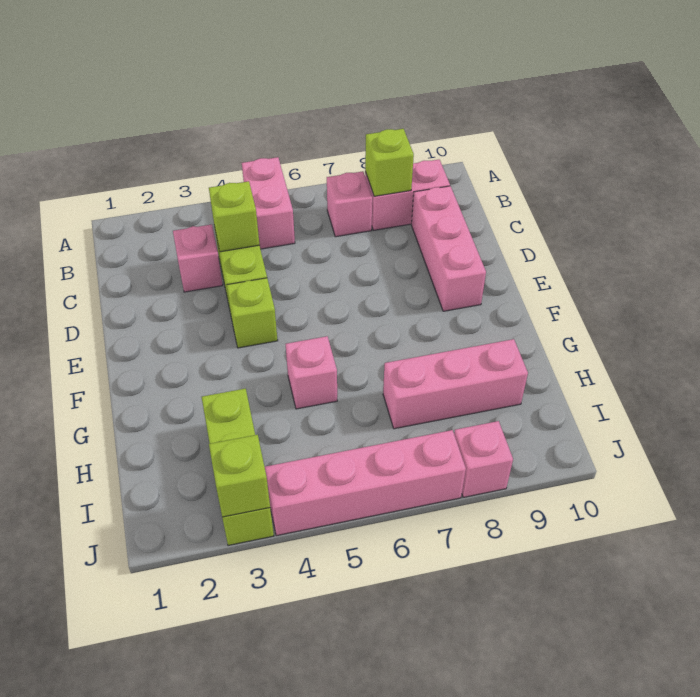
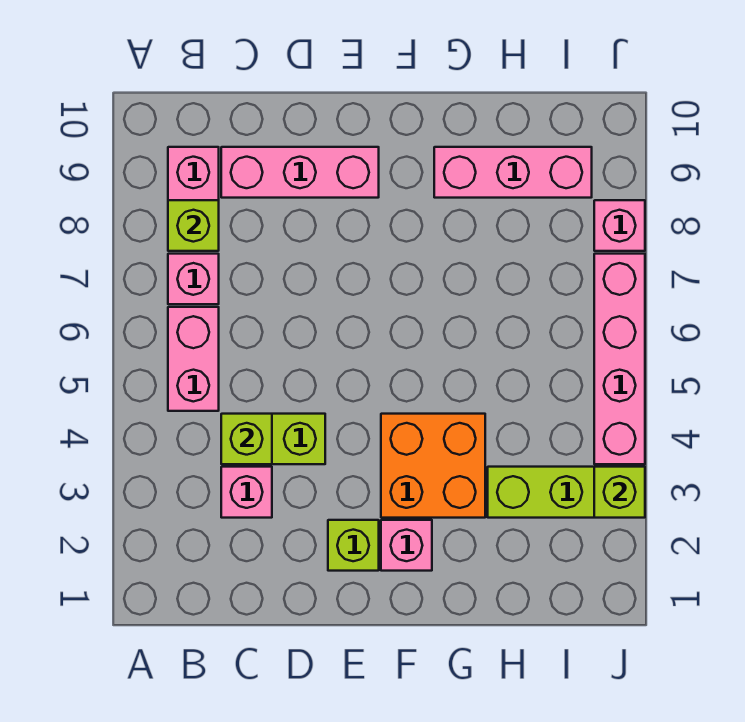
pink 1x2 brick [242,157,295,249] -> pink 1x2 brick turned to [168,307,219,411]
lime 1x1 brick [227,278,278,348] -> lime 1x1 brick moved to [328,520,379,571]
none -> orange 2x2 brick [381,414,485,518]
pink 1x1 brick [286,336,337,409] -> pink 1x1 brick moved to [381,520,432,571]
pink 1x3 brick [383,339,528,429] -> pink 1x3 brick turned to [434,147,592,198]

